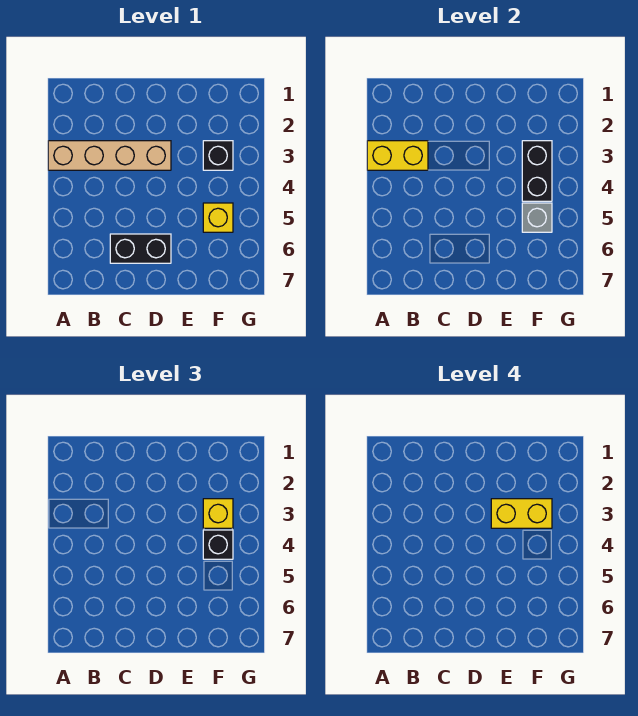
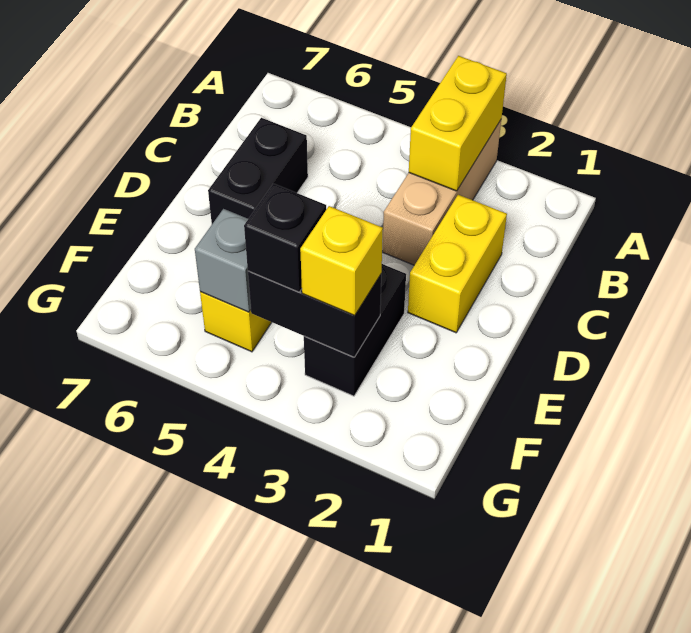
tan 1x4 brick [48,141,171,170] -> tan 1x3 brick [383,120,501,265]
yellow 1x2 brick [491,499,552,528] -> yellow 1x2 brick moved to [408,195,507,333]
black 1x1 brick [203,141,233,170] -> black 1x2 brick [304,264,406,396]

